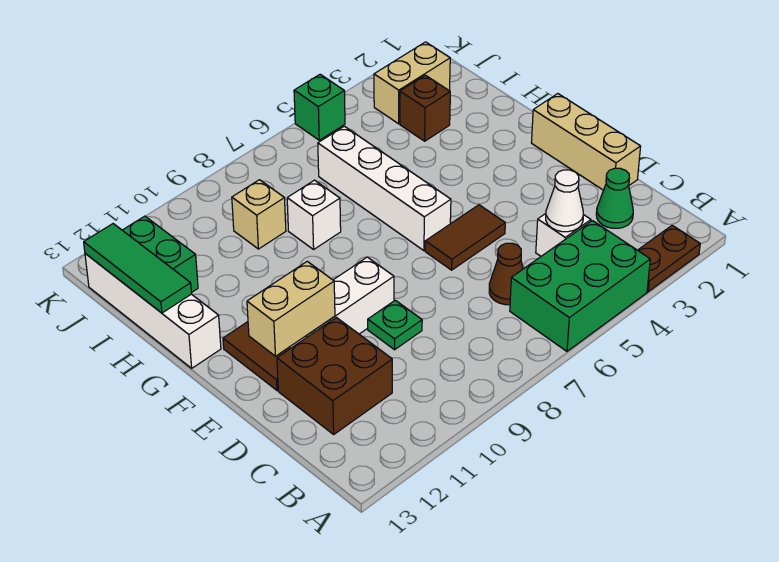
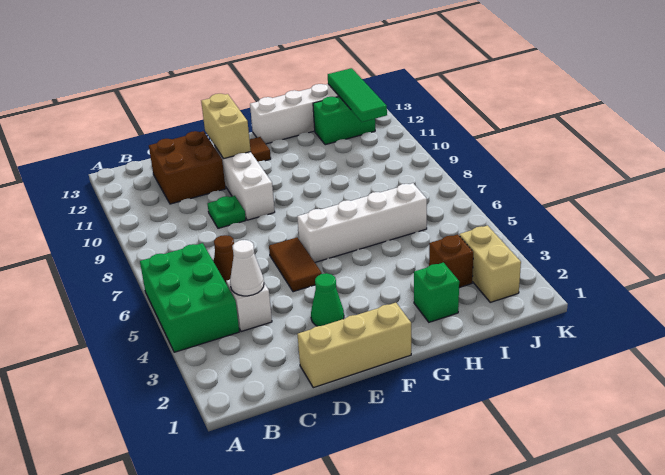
brown 1x2 plate [638,225,700,292] -> none
green 1x1 cone [596,168,633,228] -> green 1x1 cone moved to [311,273,344,326]
white 1x1 brick [287,180,341,249] -> none
green 1x3 tile [84,224,192,313] -> green 1x3 tile turned to [328,68,387,122]
tan 1x1 brick [232,180,286,249] -> none
green 1x1 brick [294,74,345,140] -> green 1x1 brick moved to [414,263,459,322]

